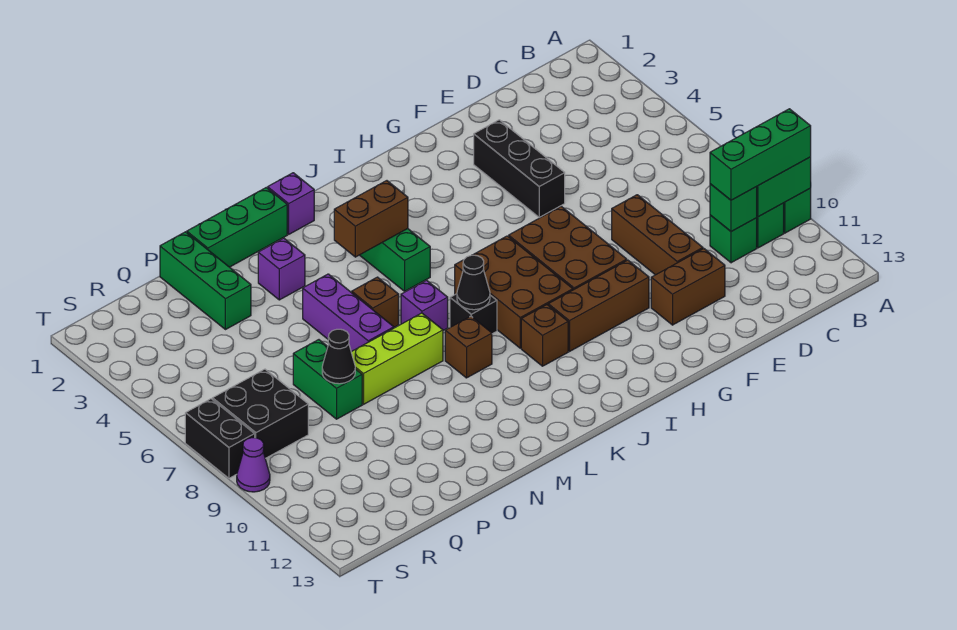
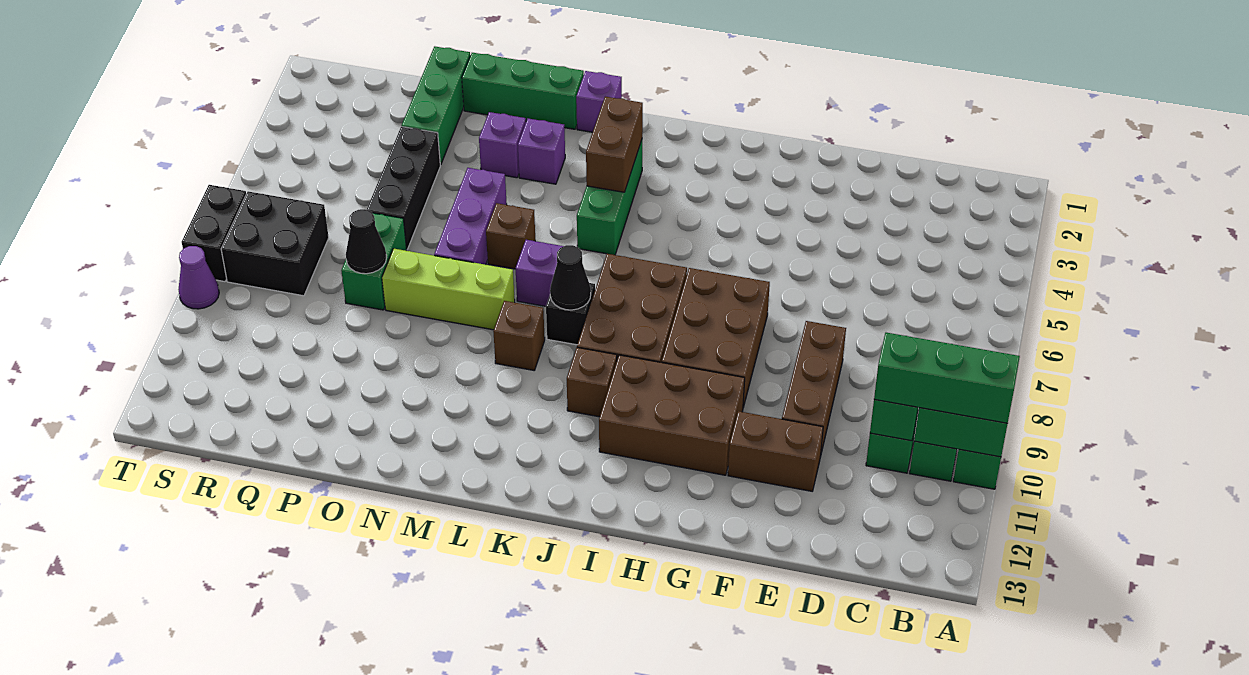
black 1x3 brick [474,120,565,217] -> black 1x3 brick moved to [367,127,440,249]
brown 1x3 brick [548,260,649,351] -> brown 2x3 brick [599,355,745,475]
brown 1x2 brick [334,181,408,257] -> brown 1x2 brick turned to [586,97,643,192]
none -> purple 1x1 brick [518,119,565,184]

